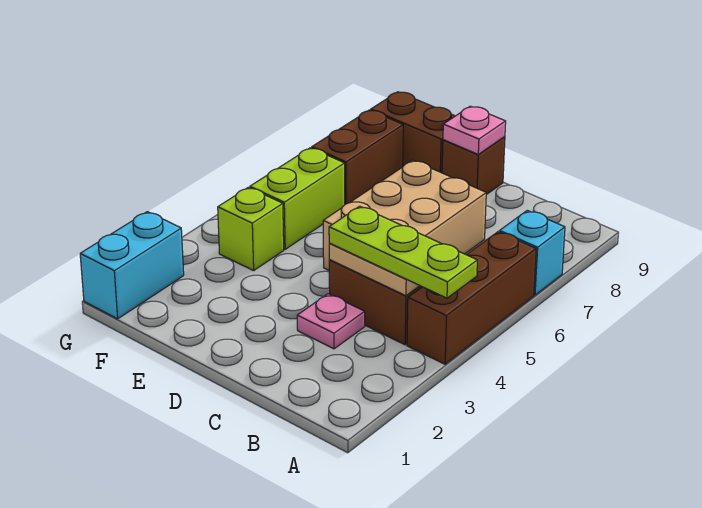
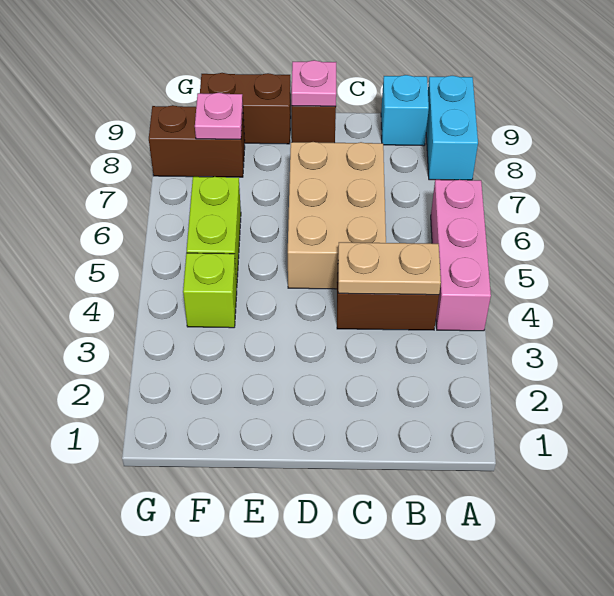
brown 1x3 brick [407,232,536,364] -> pink 1x3 brick [431,180,491,331]
lime 1x3 plate [329,206,477,298] -> none
cyan 1x1 brick [500,210,565,295] -> cyan 1x1 brick moved to [381,75,429,146]
pink 1x1 plate [297,294,365,349] -> pink 1x1 plate moved to [195,93,243,139]
brown 1x2 brick [312,110,403,204] -> brown 1x2 brick turned to [149,105,245,177]
cyan 1x2 brick [80,212,184,319] -> cyan 1x2 brick moved to [426,76,478,180]

